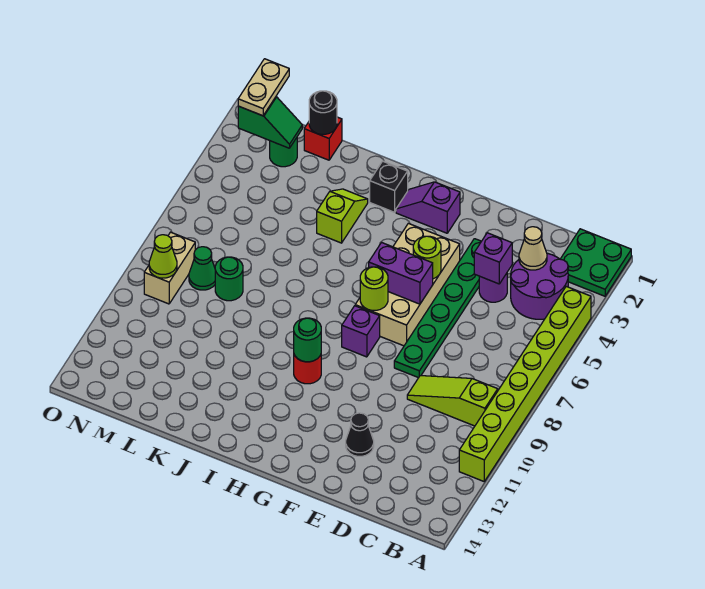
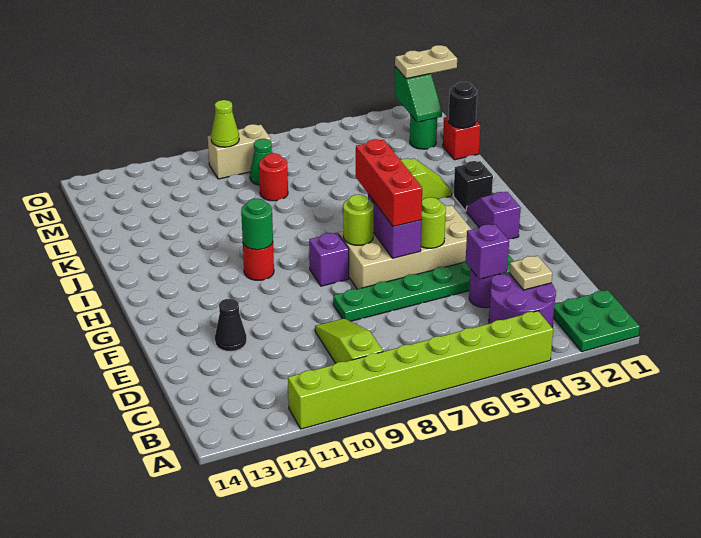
tan 1x1 cone [519,227,547,270] -> tan 1x1 plate [509,256,552,290]
none -> red 1x3 brick [356,139,422,227]
green 1x1 round brick [215,257,243,301] -> red 1x1 round brick [259,153,288,201]

